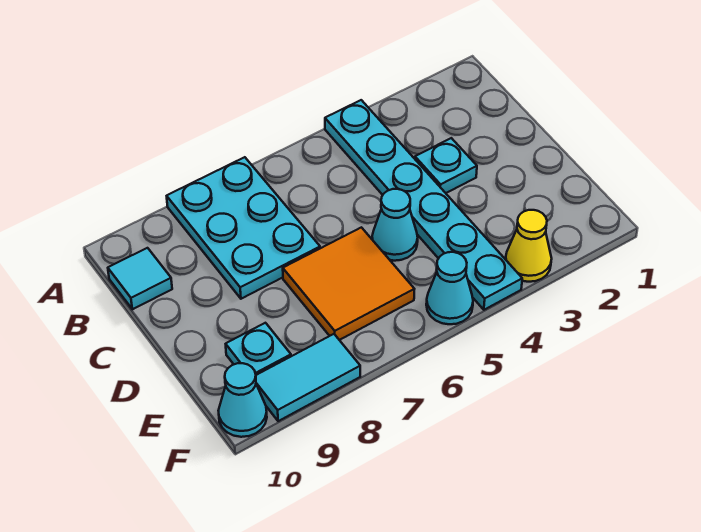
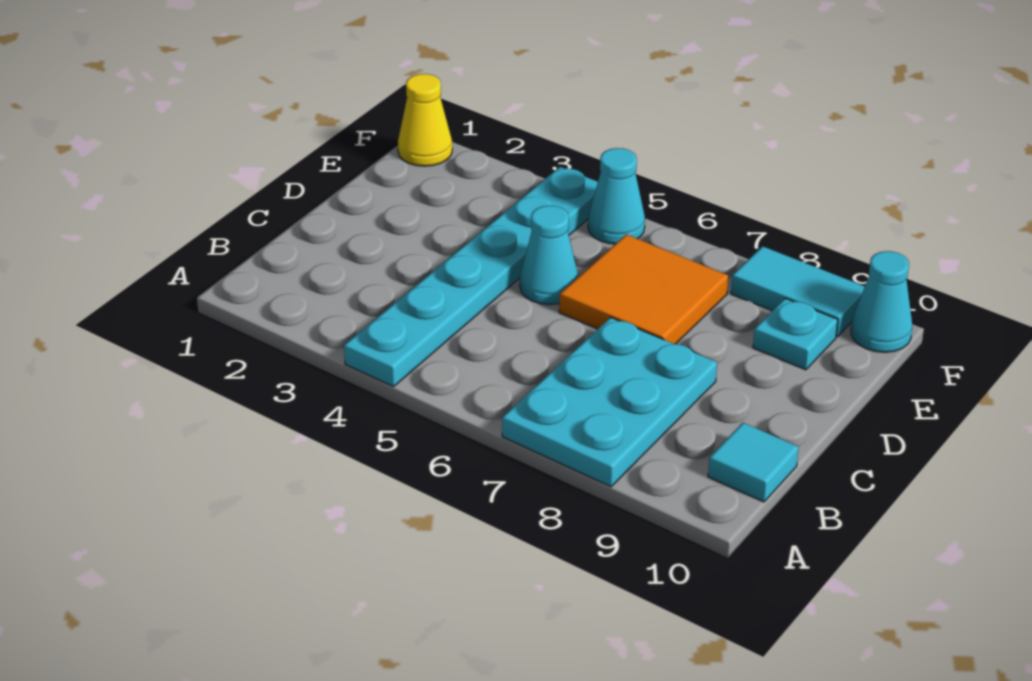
cyan 1x1 plate [415,138,477,193] -> none
yellow 1x1 cone [506,210,552,282] -> yellow 1x1 cone moved to [398,74,452,166]

